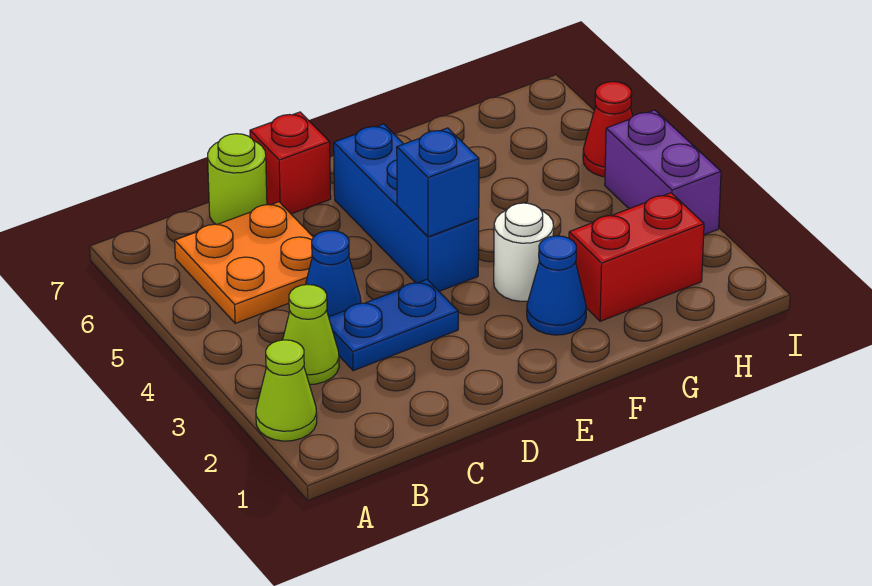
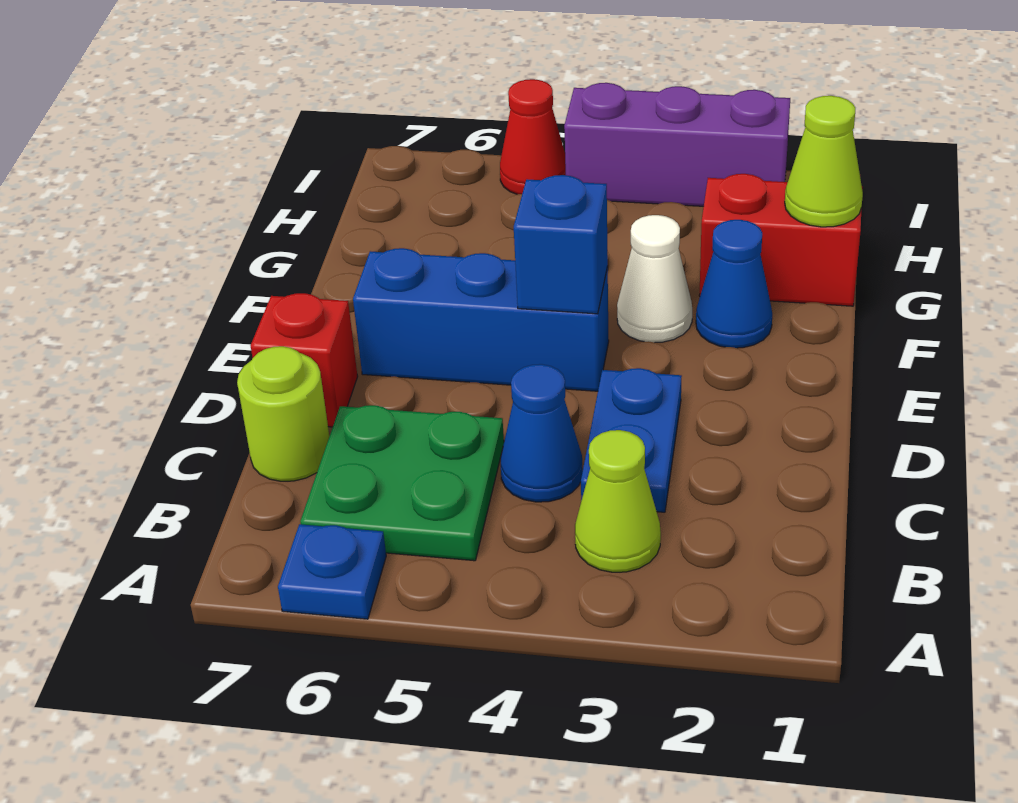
lime 1x1 cone [256,340,317,441] -> lime 1x1 cone moved to [785,96,863,227]
none -> blue 1x1 plate [278,524,386,619]
orange 2x2 plate [175,202,313,323] -> green 2x2 plate [300,405,504,561]
white 1x1 round brick [494,203,554,301] -> white 1x1 cone [617,215,692,342]
red 1x2 brick [569,193,704,321] -> red 1x2 brick turned to [699,174,861,306]
purple 1x2 brick [605,110,721,235] -> purple 1x3 brick [564,83,790,206]

